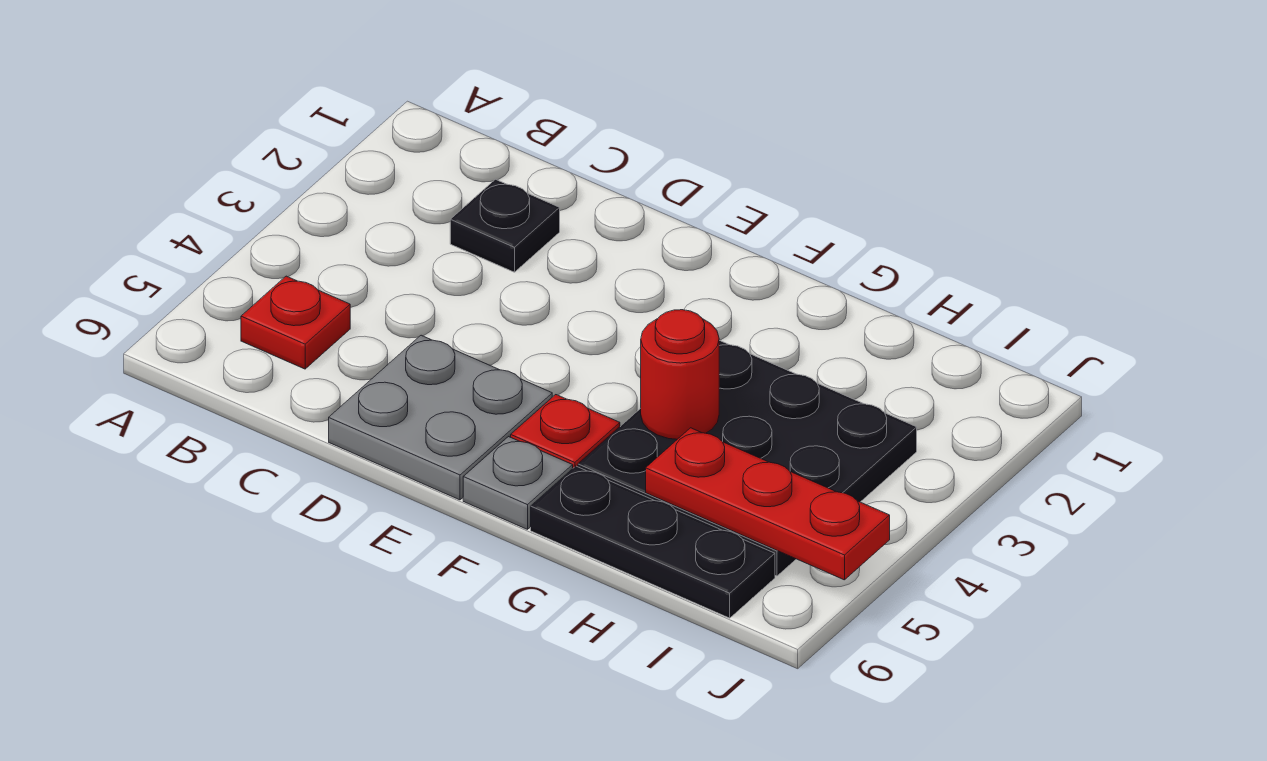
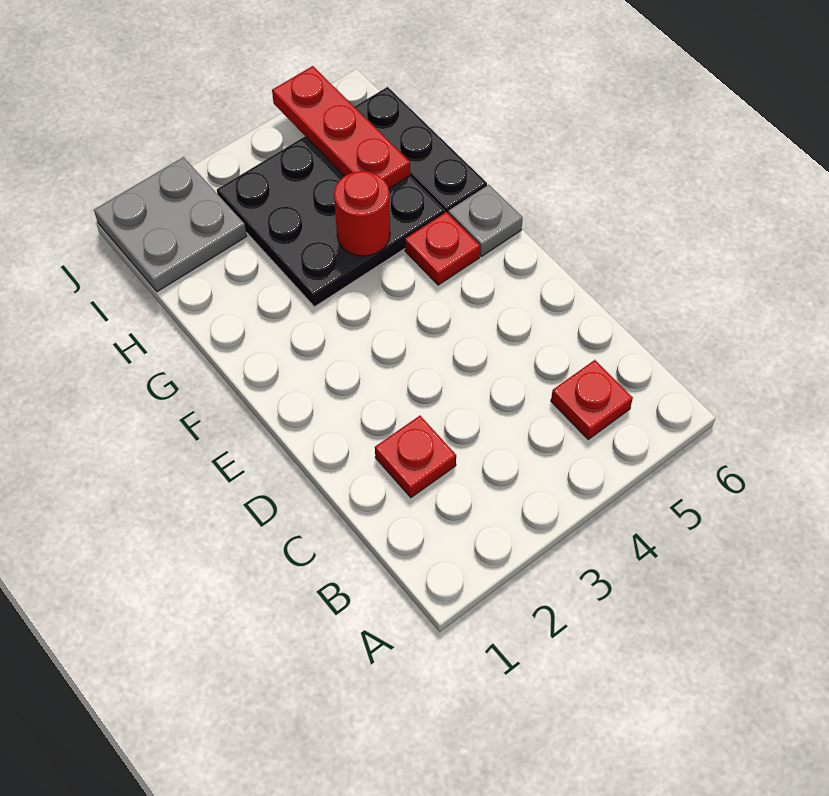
black 1x1 plate [450,179,560,272] -> red 1x1 plate [375,416,456,498]
grey 2x2 plate [329,335,552,500] -> grey 2x2 plate moved to [94,157,247,292]

